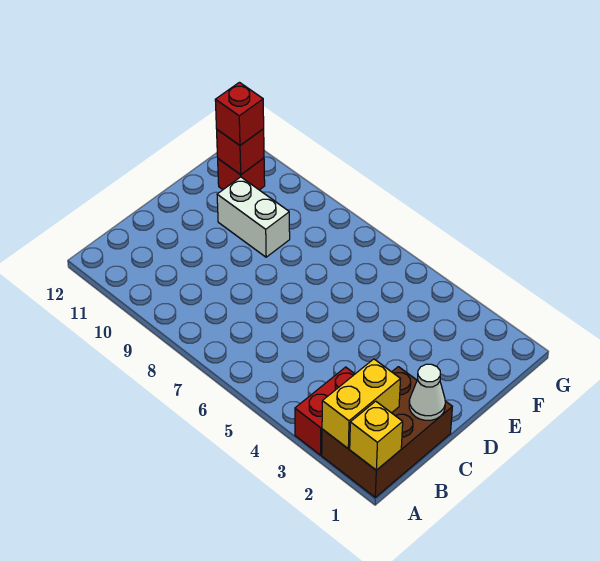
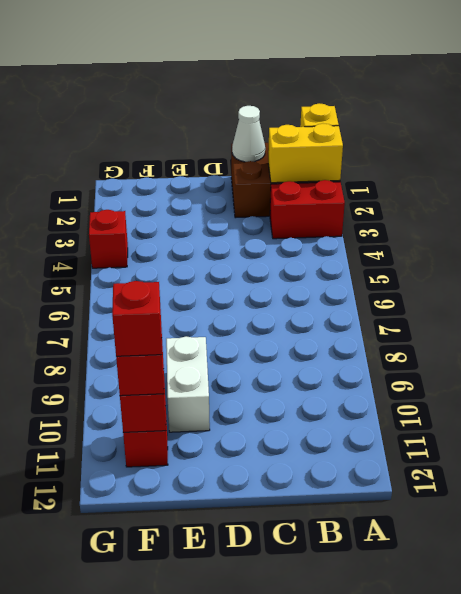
none -> red 1x1 brick [112,281,162,357]
none -> red 1x1 brick [89,210,128,268]

